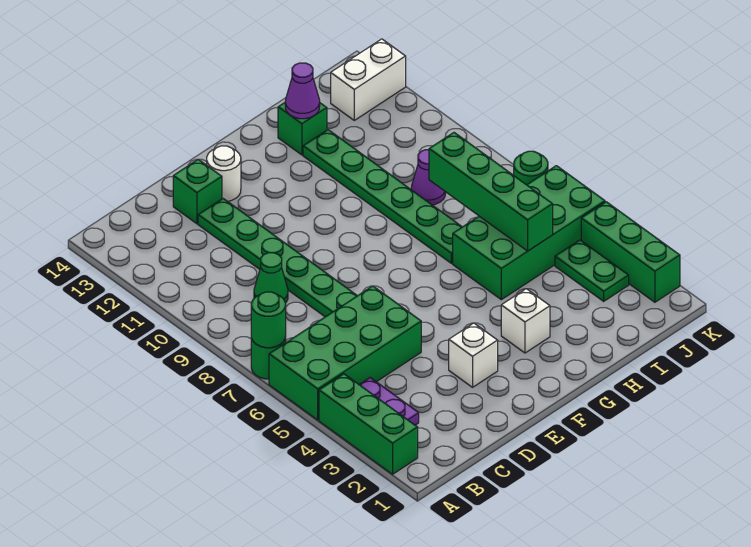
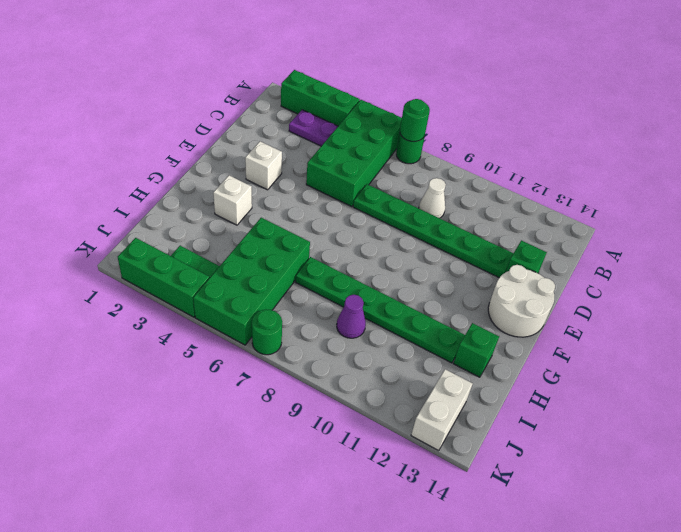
green 1x1 cone [254,253,288,303] -> white 1x1 cone [419,178,446,218]
white 1x1 round brick [207,146,241,201] -> white 2x2 round brick [488,265,555,337]
purple 1x1 cone [285,63,320,119] -> none
green 1x4 brick [429,133,553,251] -> none

